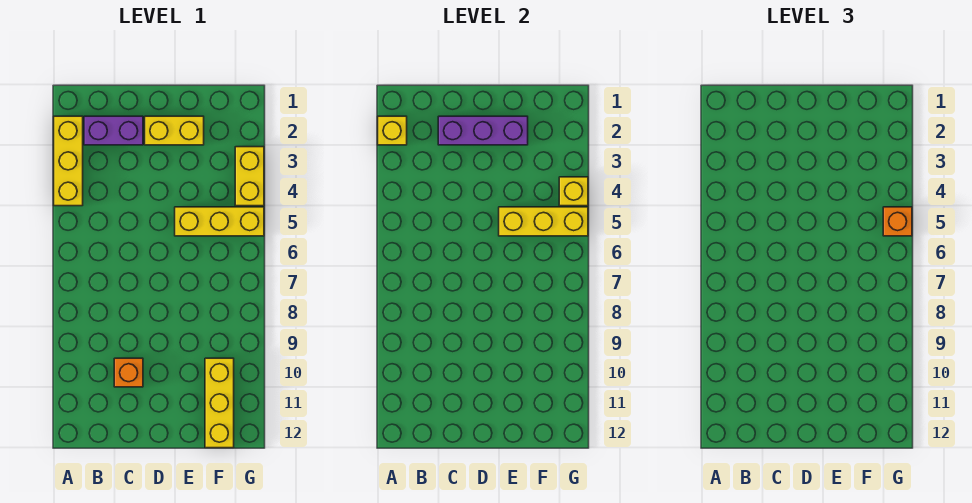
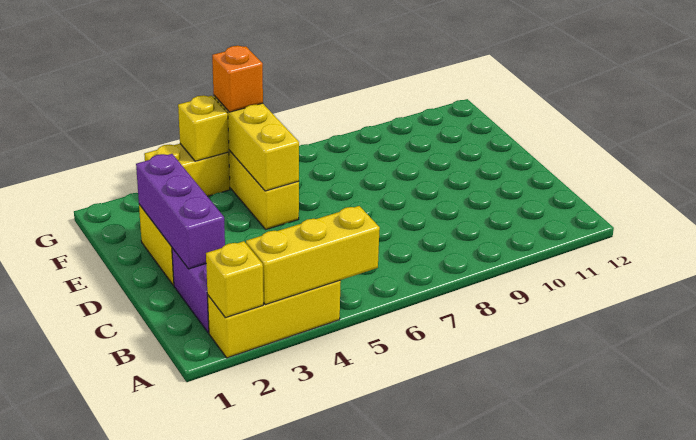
orange 1x1 brick [114,358,143,387] -> none
yellow 1x3 brick [205,358,234,448] -> yellow 1x3 brick moved to [246,206,380,305]

